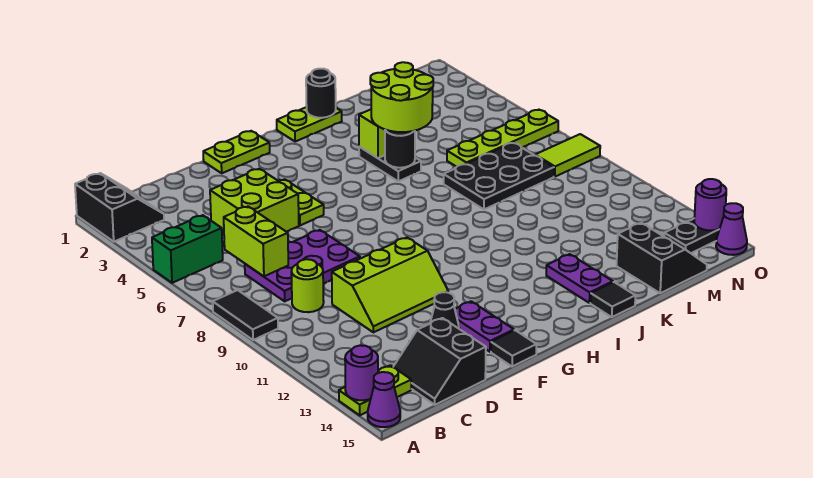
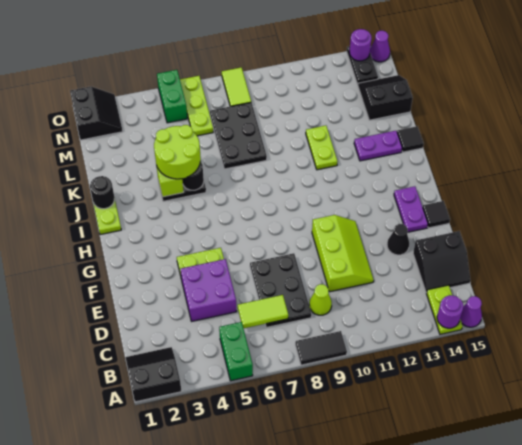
lime 1x2 brick [224,206,288,276] -> lime 1x2 tile [238,295,288,328]
purple 2x3 plate [245,230,360,301] -> black 2x3 plate [250,253,311,327]
lime 1x1 round brick [291,259,324,312] -> lime 1x1 cone [309,284,332,315]
lime 2x2 brick [210,169,299,232] -> purple 2x2 brick [181,259,237,321]
lime 1x2 plate [203,131,270,173] -> lime 1x2 plate moved to [306,125,338,170]
purple 1x2 plate [455,301,514,352] -> purple 1x2 plate turned to [394,186,428,232]
lime 1x4 plate [447,110,558,167] -> lime 1x3 plate [180,76,214,136]
none -> black 2x2 slope [70,87,123,140]
none -> green 1x2 brick [157,70,187,123]

